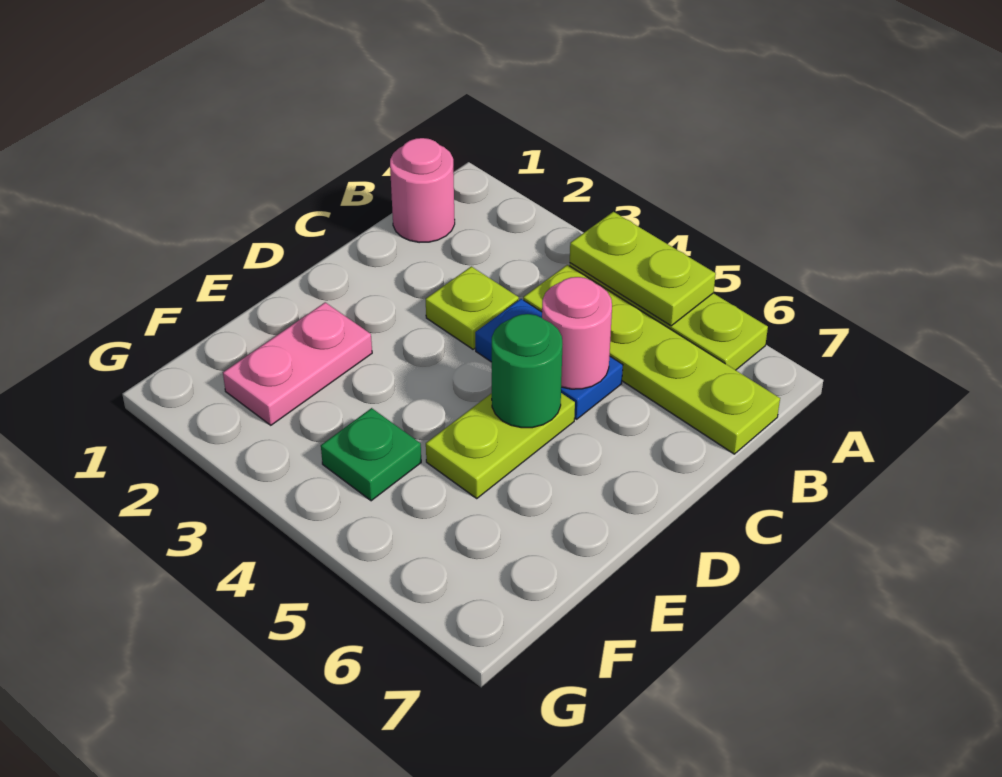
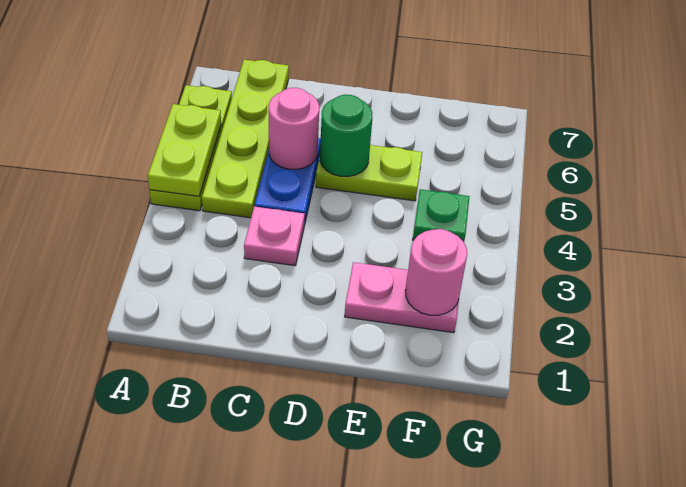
pink 1x1 round brick [390,138,455,243] -> pink 1x1 round brick moved to [405,229,467,315]
lime 1x1 plate [426,266,519,349] -> pink 1x1 plate [244,206,305,266]

